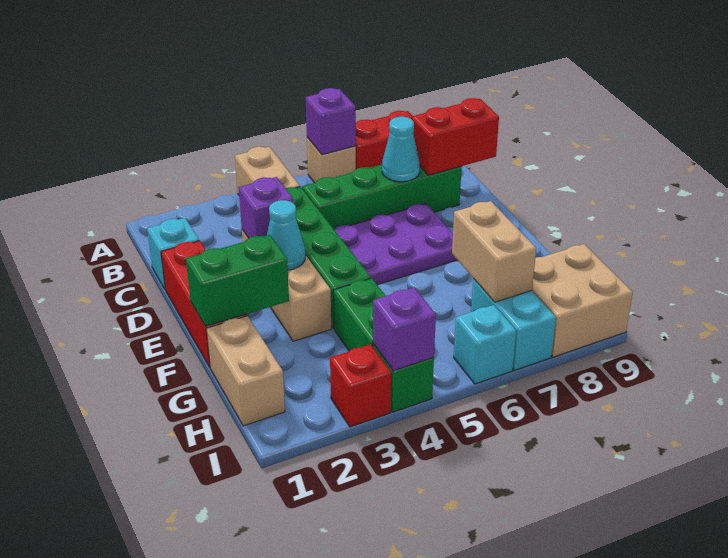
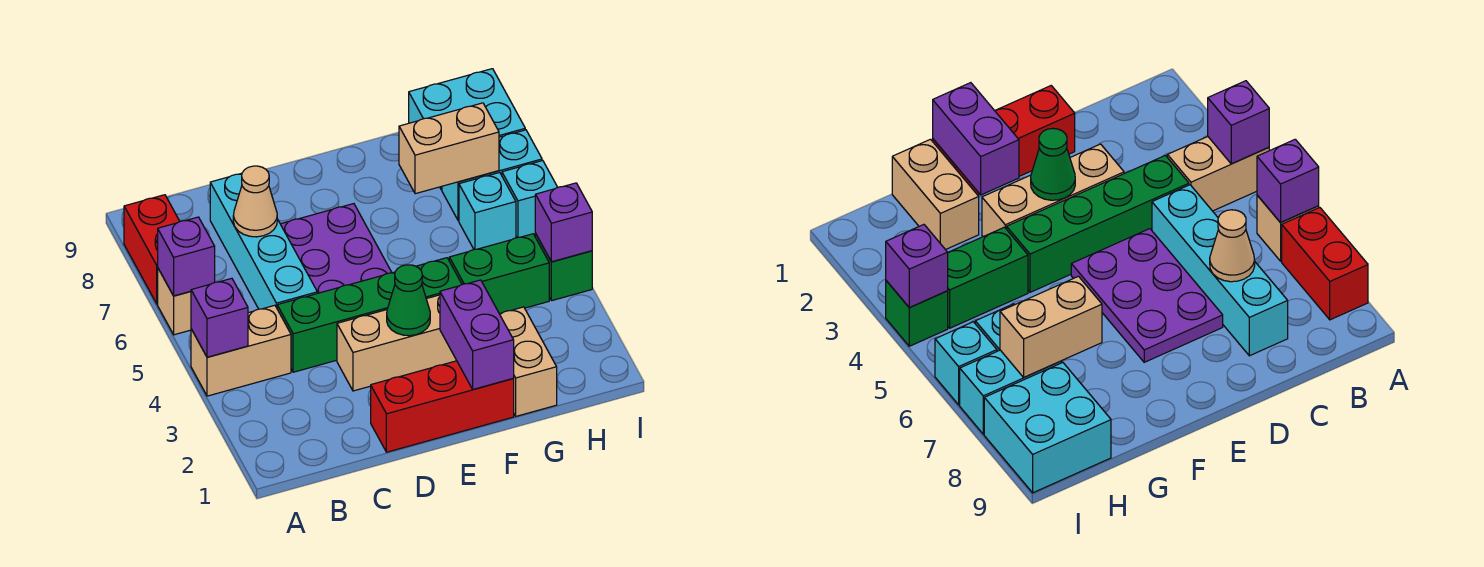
cyan 1x1 brick [147,218,199,290] -> cyan 1x1 brick moved to [459,172,516,249]
green 1x4 brick [302,165,462,229] -> cyan 1x4 brick [210,173,317,309]
cyan 1x1 cone [382,117,420,182] -> tan 1x1 cone [233,166,277,237]
red 1x2 brick [412,98,499,175] -> none
purple 1x1 brick [239,177,293,238] -> purple 1x1 brick moved to [191,278,248,357]
cyan 1x1 cone [267,200,305,270] -> green 1x1 cone [387,265,430,336]
green 1x2 brick [186,235,289,326] -> purple 1x2 brick [440,280,514,389]
tan 1x2 brick [206,316,285,426] -> tan 1x2 brick turned to [500,307,557,416]
tan 2x2 brick [532,244,633,357] -> cyan 2x2 brick [409,69,525,190]
red 1x1 brick [330,344,391,427] -> none

